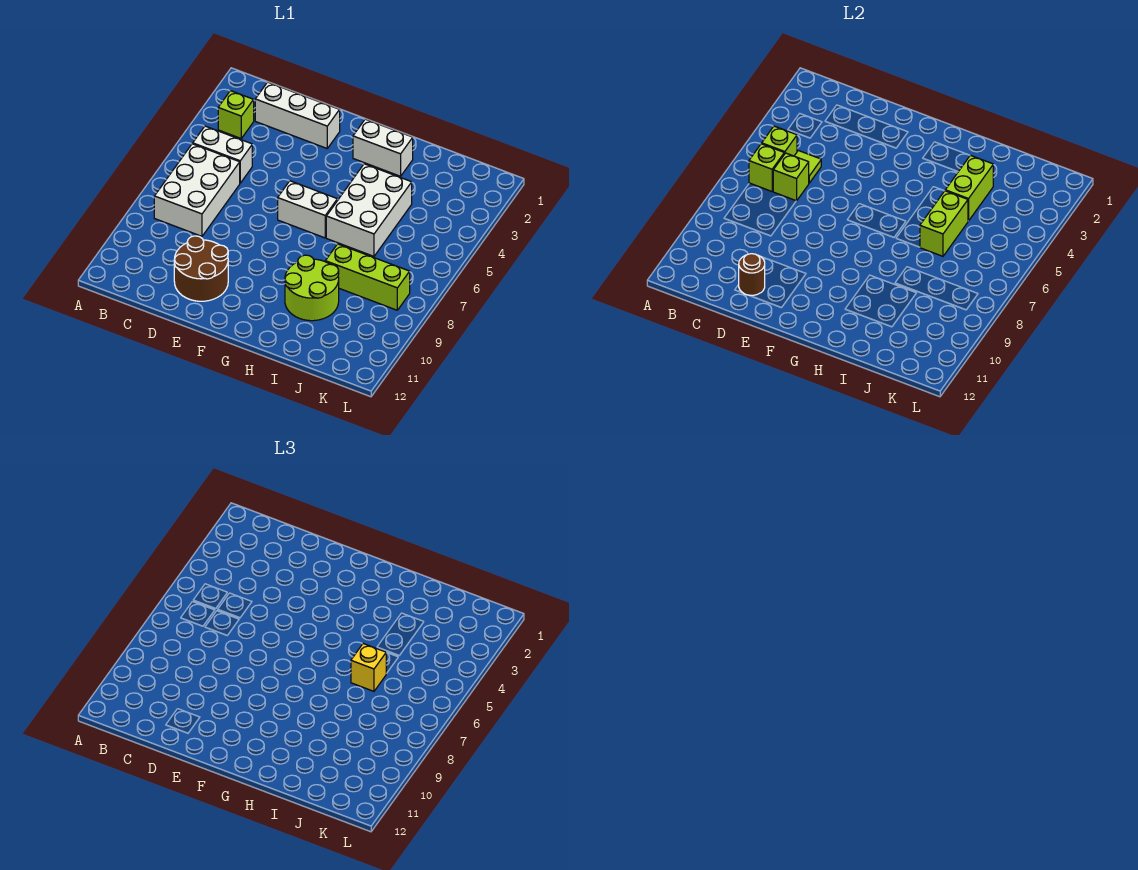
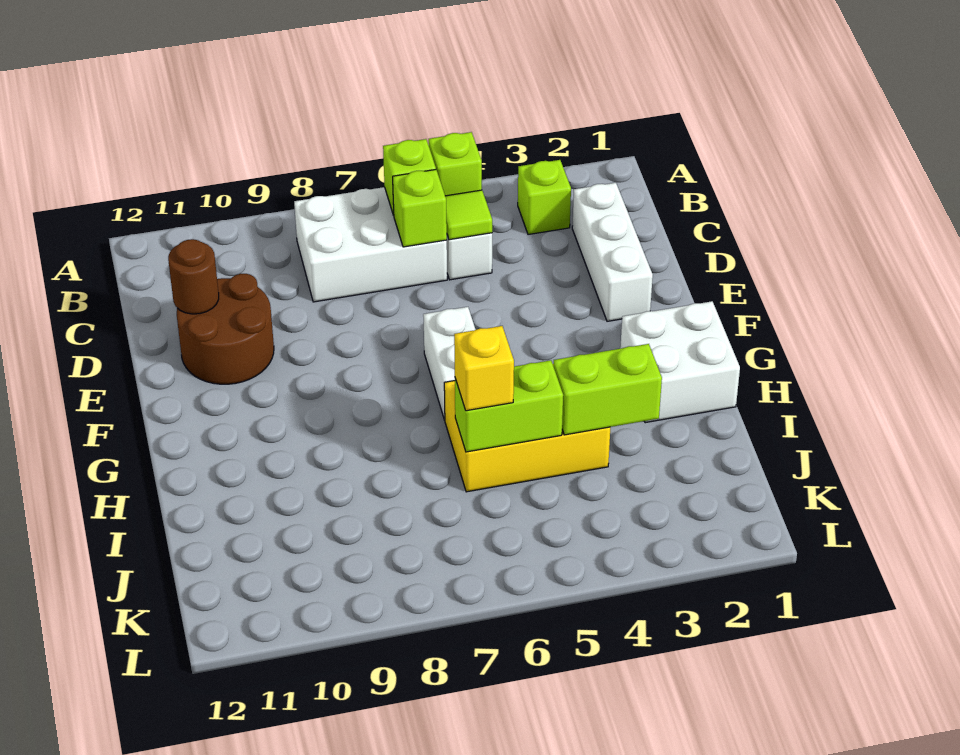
white 1x2 brick [353,119,413,176] -> white 2x2 brick [620,301,740,423]
white 2x3 brick [326,164,412,256] -> yellow 2x3 brick [444,381,610,492]
lime 2x2 round brick [285,255,339,321] -> none
lime 1x3 brick [325,244,410,310] -> none

